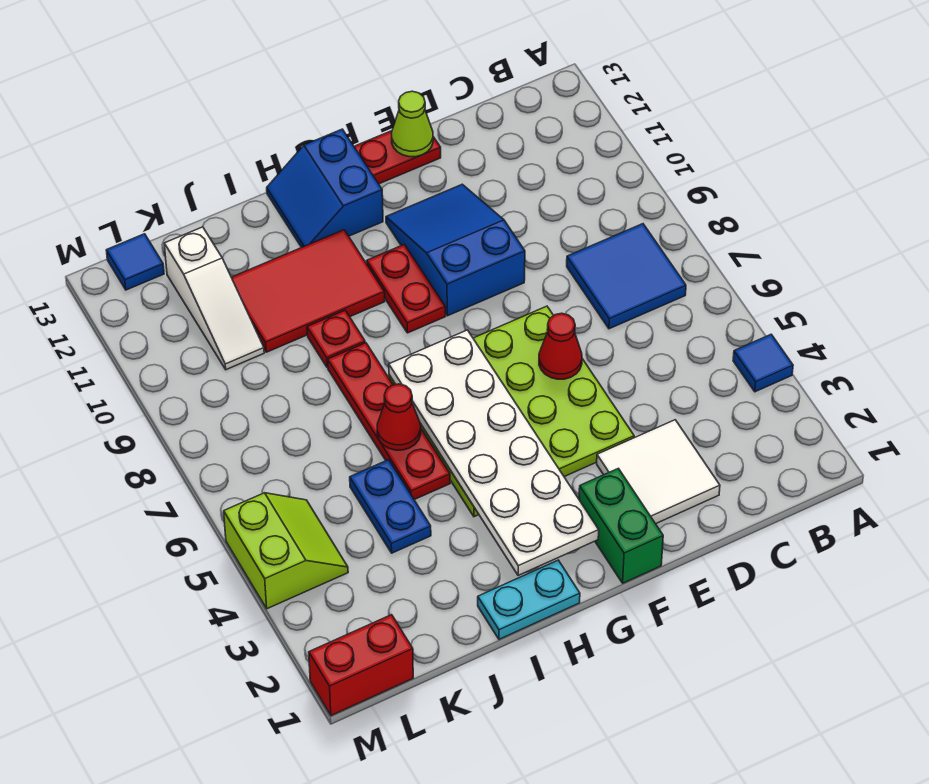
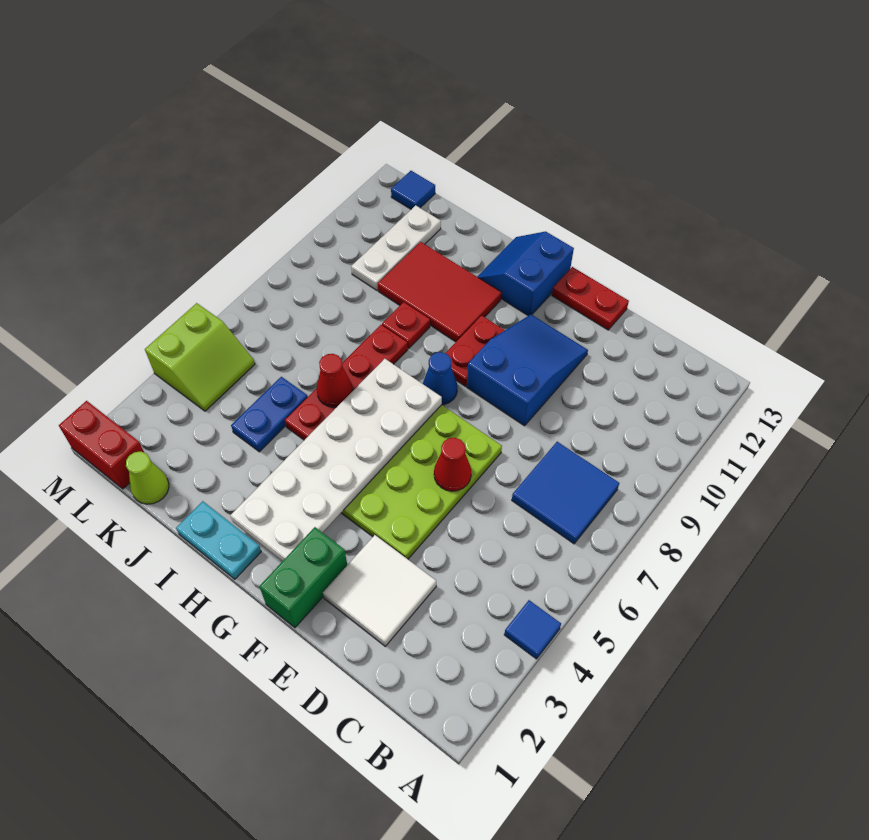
lime 1x1 cone [392,91,433,157] -> lime 1x1 cone moved to [126,452,169,504]
none -> blue 1x1 cone [423,352,457,405]
white 1x3 slope [164,227,264,370] -> white 1x3 plate [351,205,441,290]

